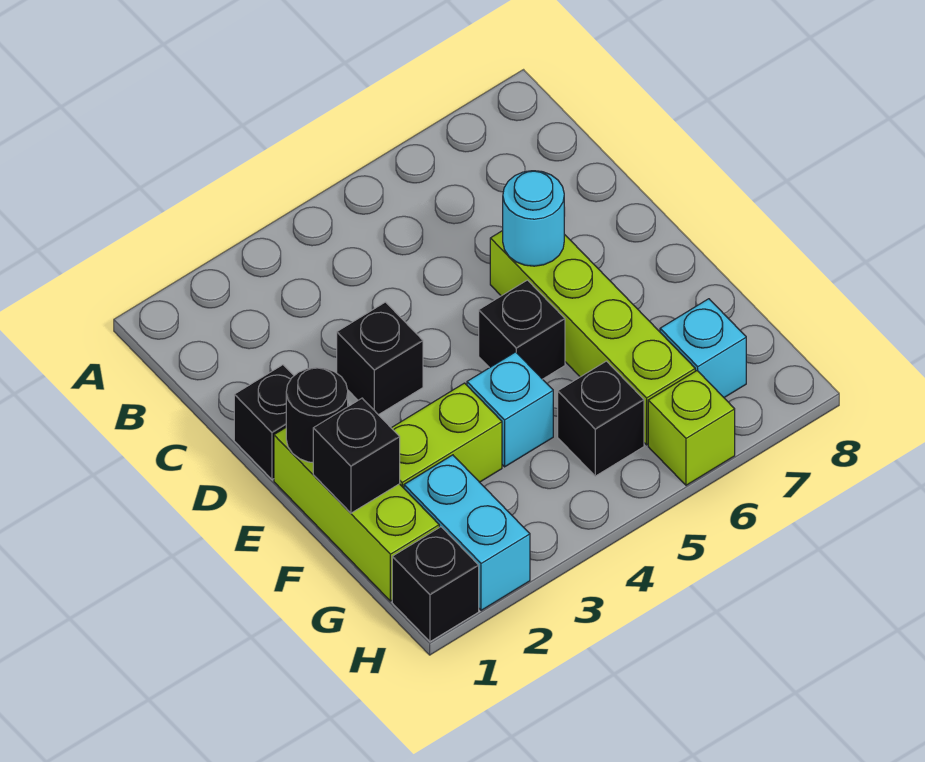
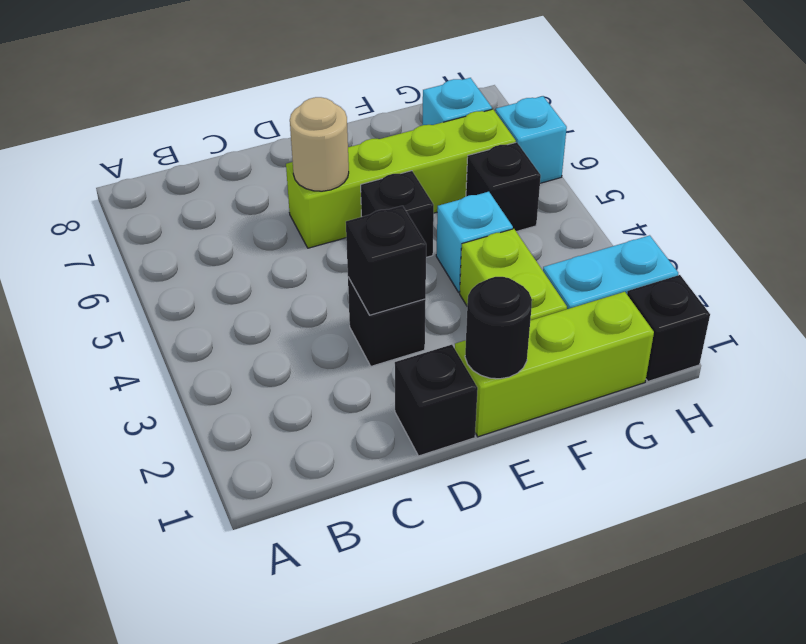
cyan 1x1 round brick [503,171,564,266] -> tan 1x1 round brick [290,97,349,191]
black 1x1 brick [313,398,400,513] -> black 1x1 brick moved to [346,206,426,315]
lime 1x1 brick [648,371,735,485] -> cyan 1x1 brick [495,96,567,183]

